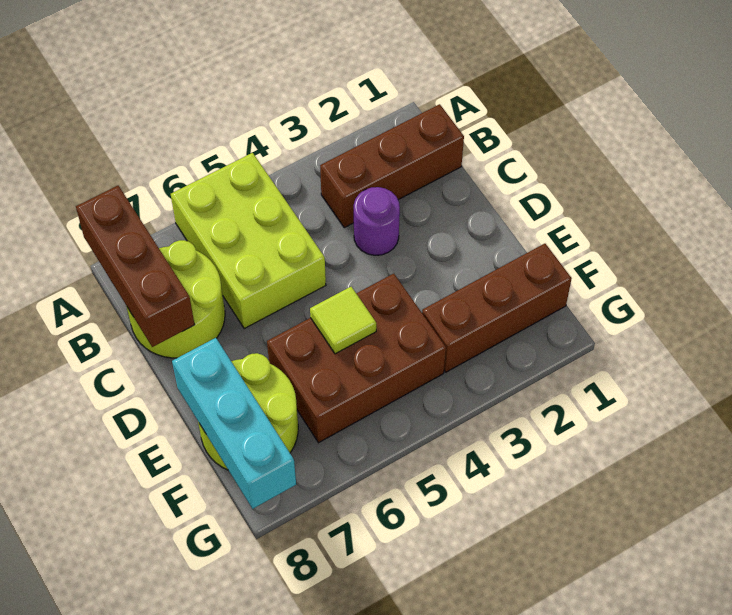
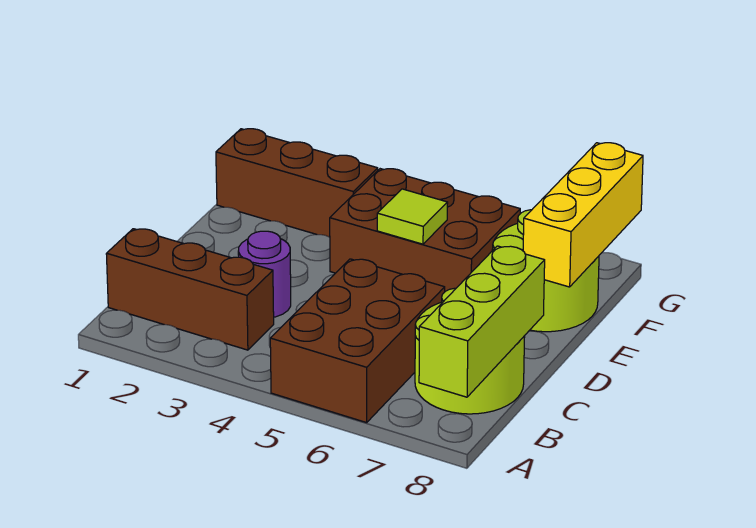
lime 2x3 brick [171,153,326,328] -> brown 2x3 brick [270,259,445,423]
brown 1x3 brick [76,186,195,347] -> lime 1x3 brick [419,246,545,397]
cyan 1x3 brick [172,338,296,509] -> yellow 1x3 brick [523,143,643,287]

